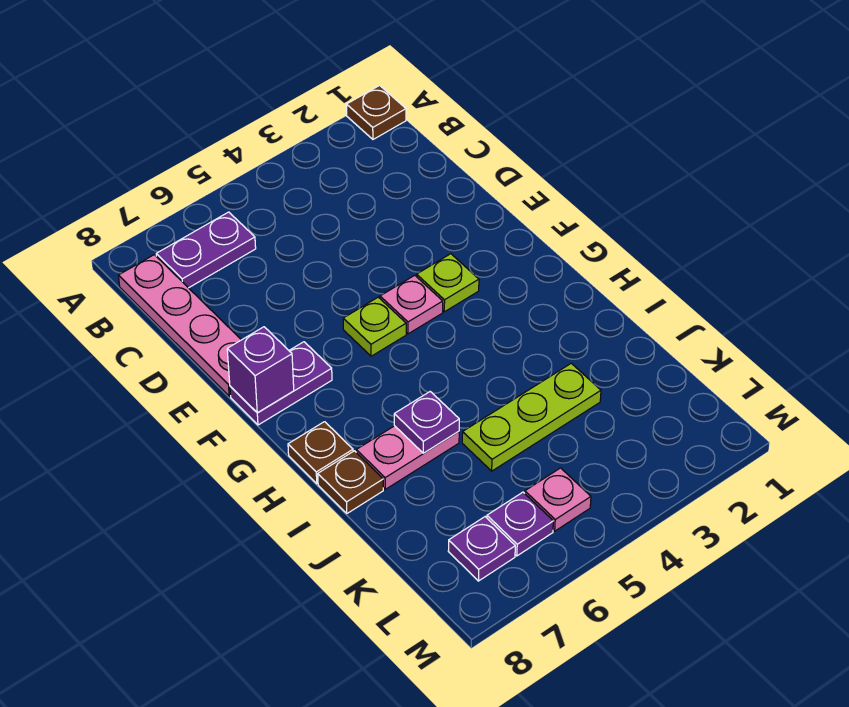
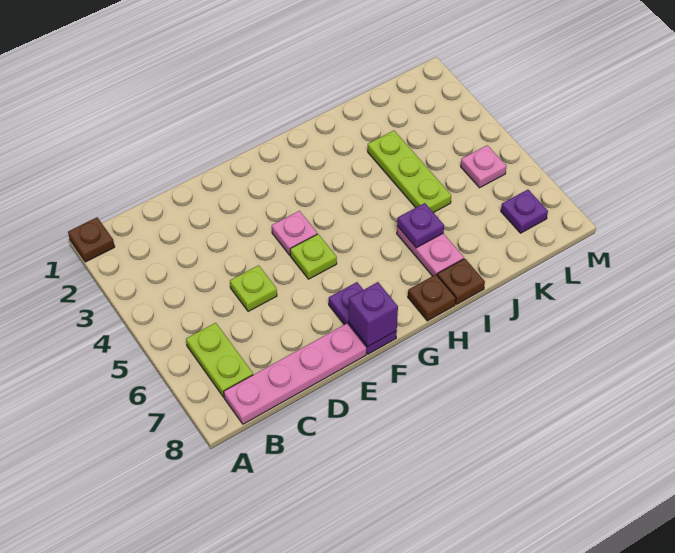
purple 1x2 plate [156,212,256,288] -> lime 1x2 plate [186,323,253,397]
lime 1x1 plate [417,254,479,312] -> lime 1x1 plate moved to [230,265,277,312]
purple 1x1 plate [487,492,553,556] -> none

